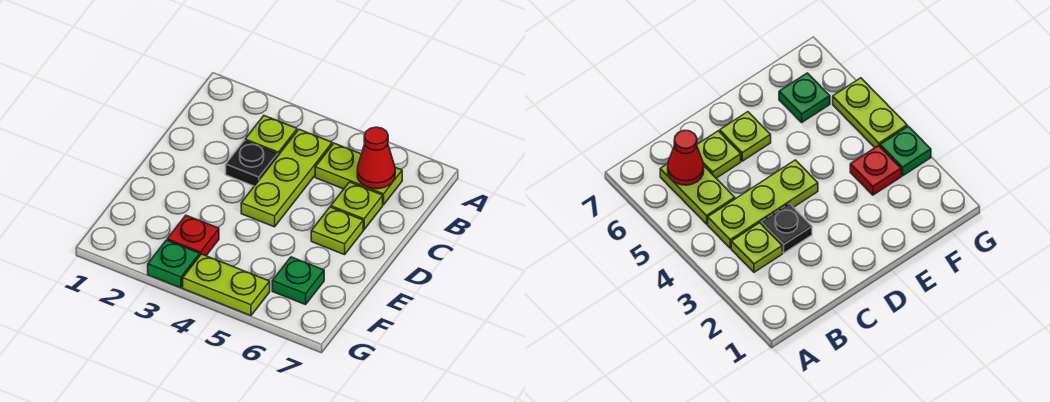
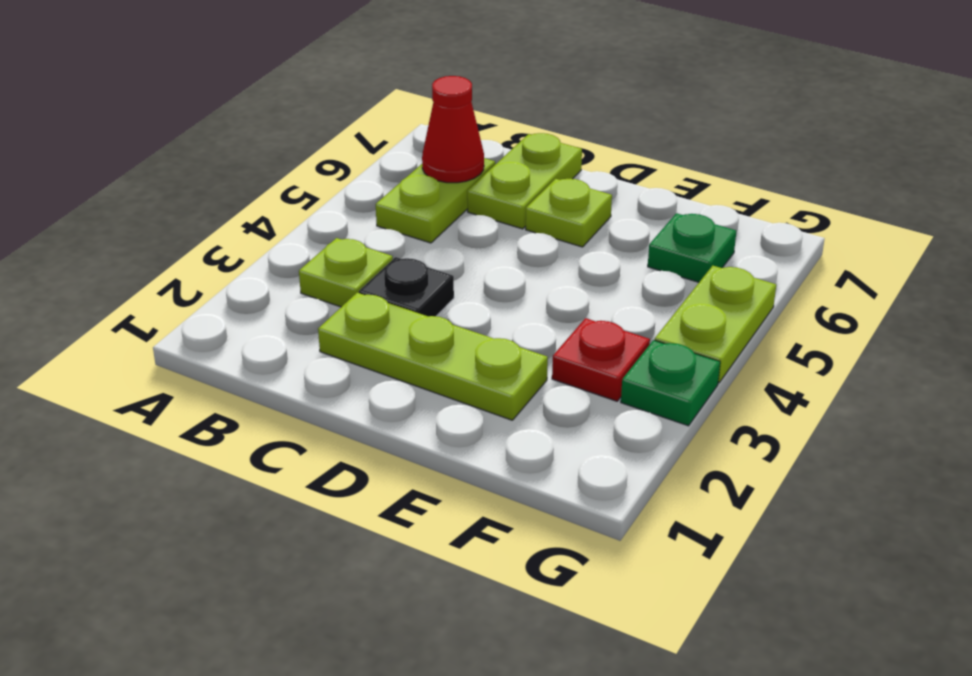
lime 1x3 plate [241,129,332,227] -> lime 1x3 plate moved to [318,293,548,420]
lime 1x1 plate [331,182,383,230] -> lime 1x2 plate [467,133,582,229]

